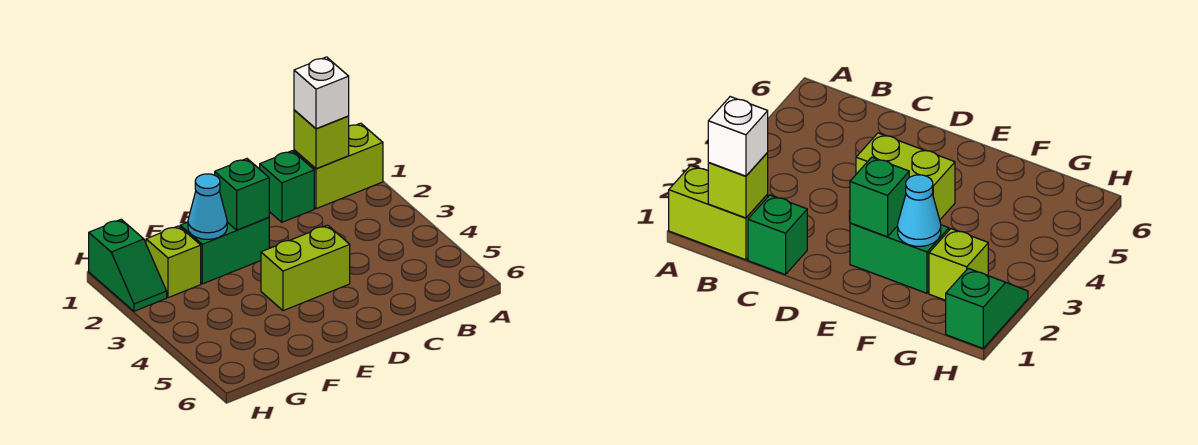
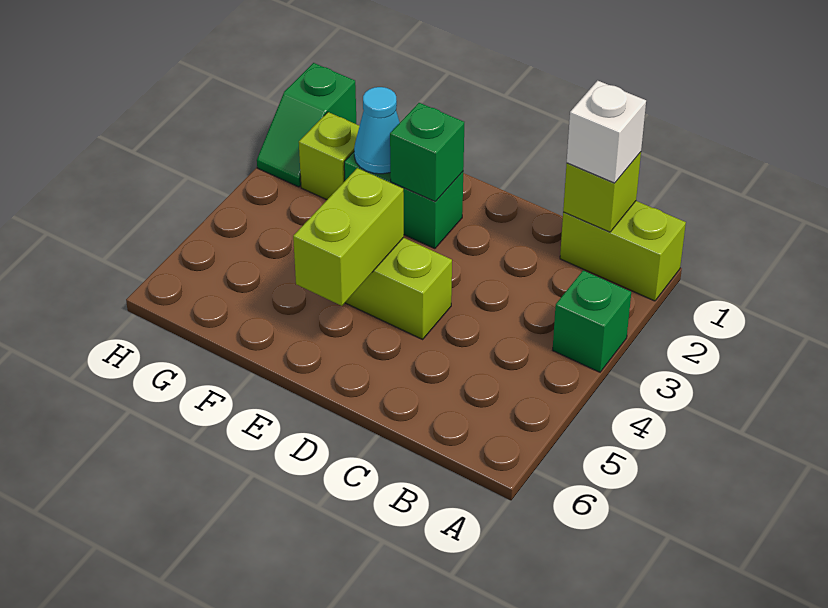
green 1x1 brick [260,151,314,222] -> green 1x1 brick moved to [553,270,631,372]
none -> lime 1x2 brick [293,168,404,306]

